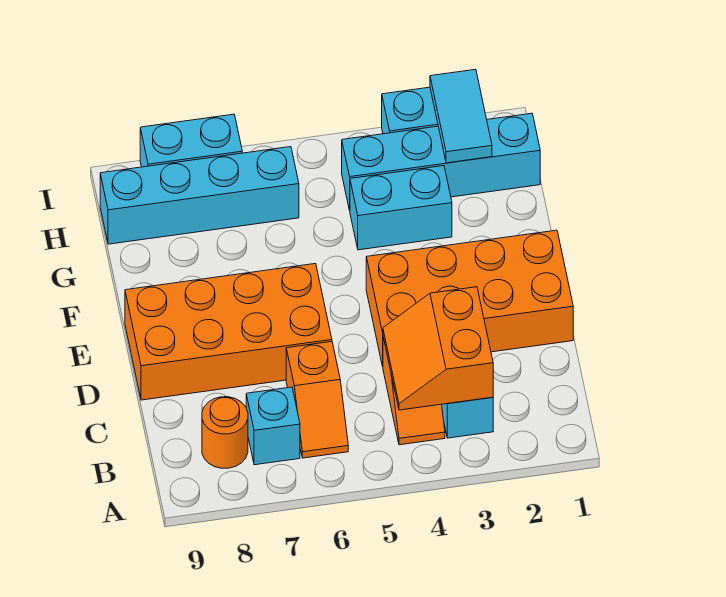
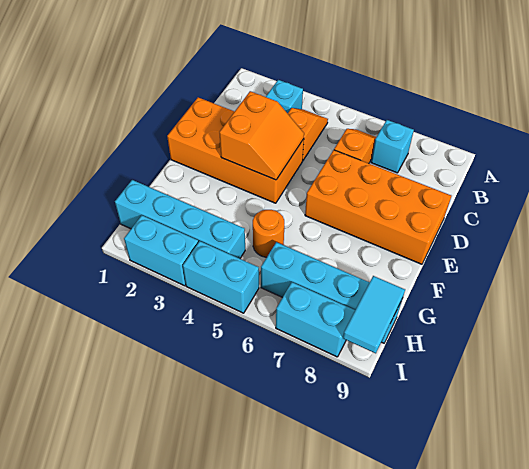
orange 2x2 slope [383,287,493,410] -> orange 2x2 slope moved to [219,91,304,180]
orange 1x1 round brick [202,397,248,468] -> orange 1x1 round brick moved to [253,210,284,257]
cyan 1x2 brick [350,166,452,250] -> cyan 1x2 brick moved to [183,241,259,313]
cyan 1x2 tile [430,69,492,163] -> cyan 1x2 tile moved to [343,276,405,353]

